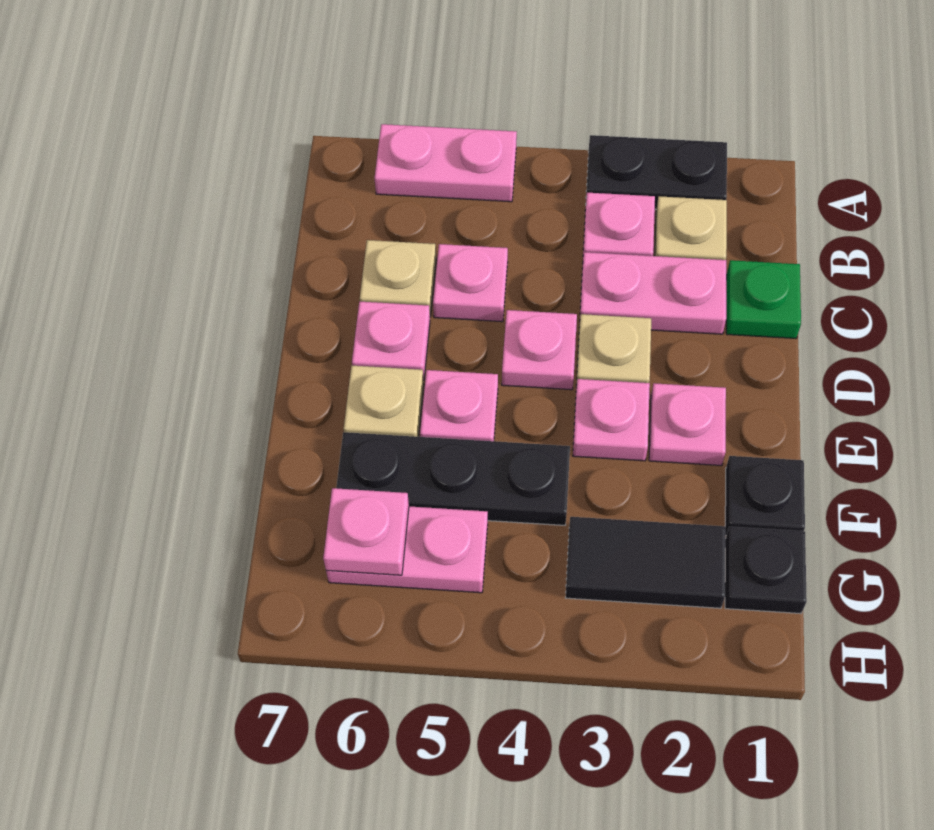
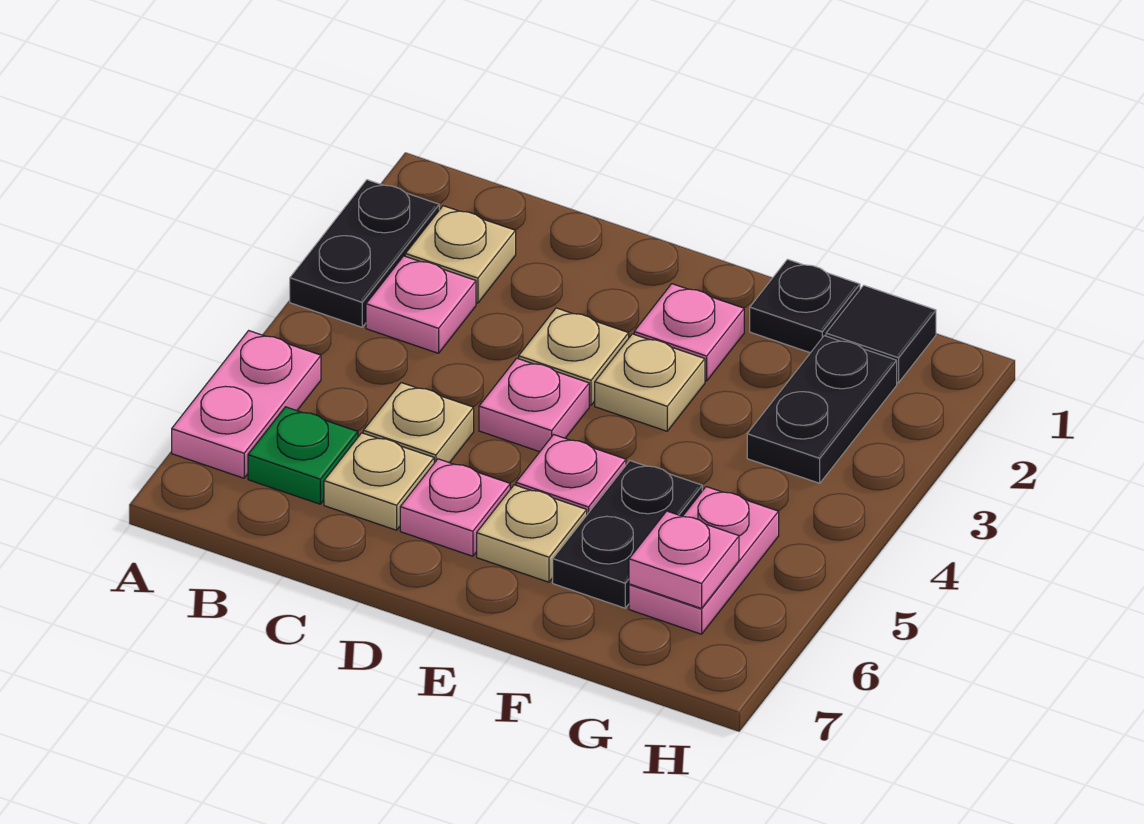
green 1x1 plate [726,260,801,338] -> green 1x1 plate moved to [248,407,358,504]
pink 1x2 plate [580,252,726,334] -> none
pink 1x1 plate [433,244,508,322] -> tan 1x1 plate [363,383,474,463]
pink 1x1 plate [573,379,650,461] -> tan 1x1 plate [595,334,705,431]
black 1x3 plate [336,432,570,525] -> black 1x2 plate [553,461,702,608]
black 1x1 plate [725,527,807,614] -> black 1x1 tile [826,285,936,383]
black 1x2 tile [566,517,725,608] -> black 1x2 plate [747,336,897,483]

